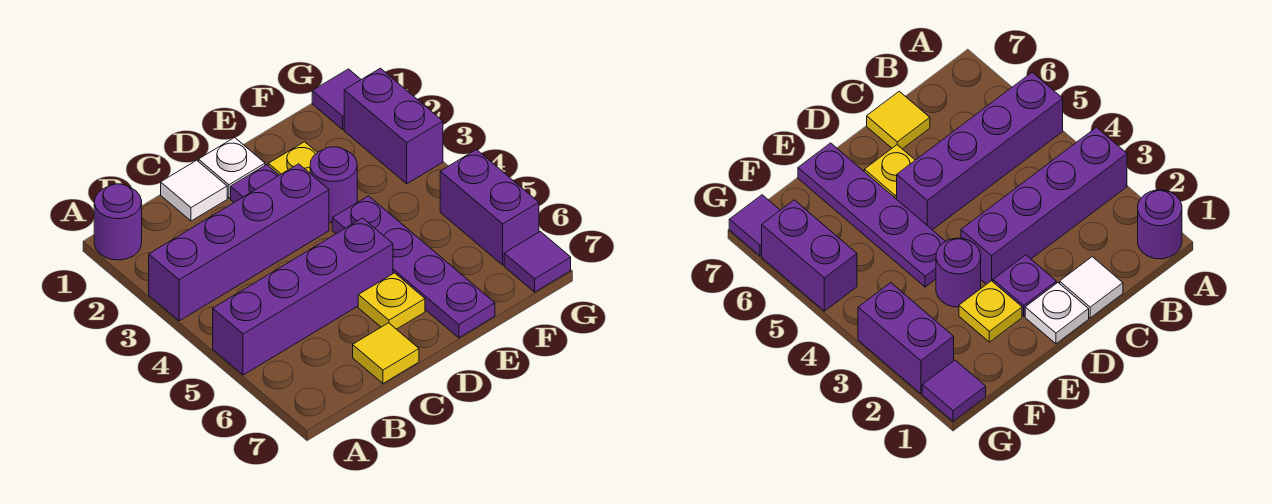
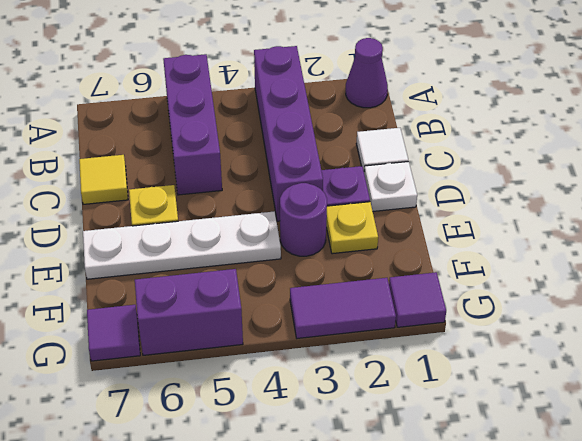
purple 1x1 round brick [94,184,142,260] -> purple 1x1 cone [346,38,388,108]
purple 1x4 brick [213,218,393,375] -> purple 1x3 brick [163,54,222,195]
purple 1x4 plate [332,196,495,338] -> white 1x4 plate [83,211,281,279]
purple 1x2 brick [344,68,443,184] -> purple 1x2 tile [290,278,396,338]

